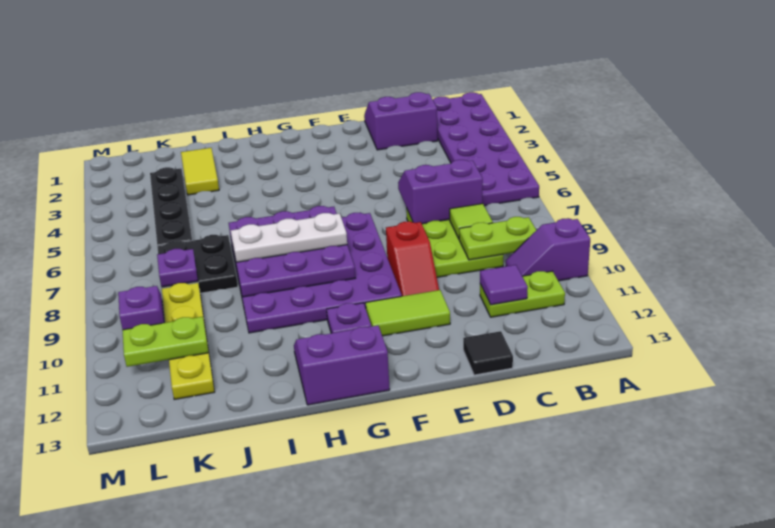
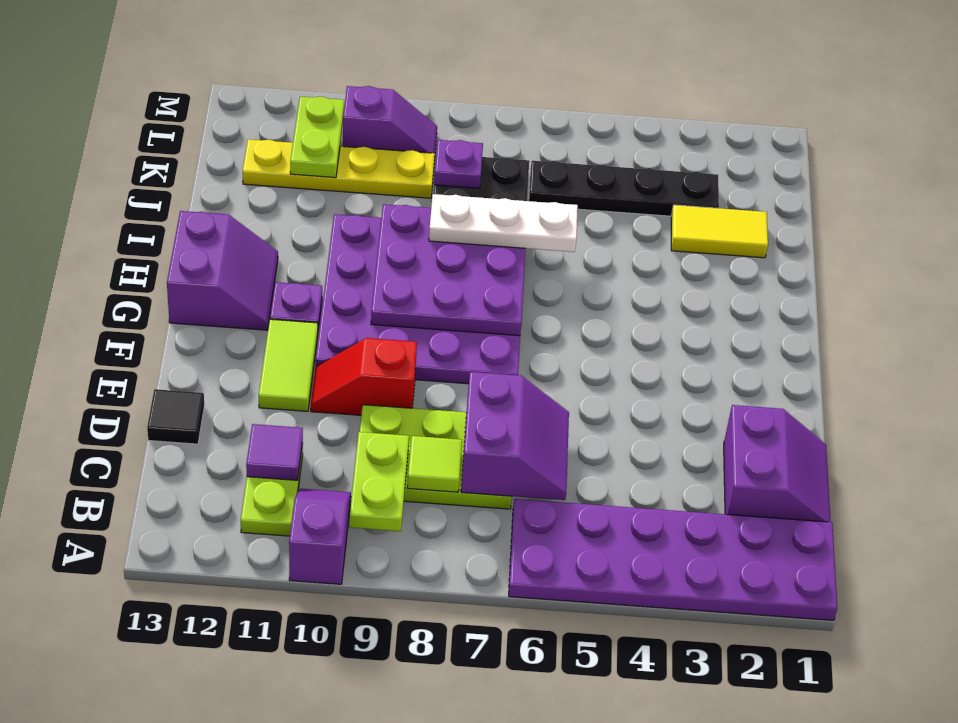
white 1x3 plate [231,213,347,262] -> white 1x3 plate turned to [429,194,578,252]

